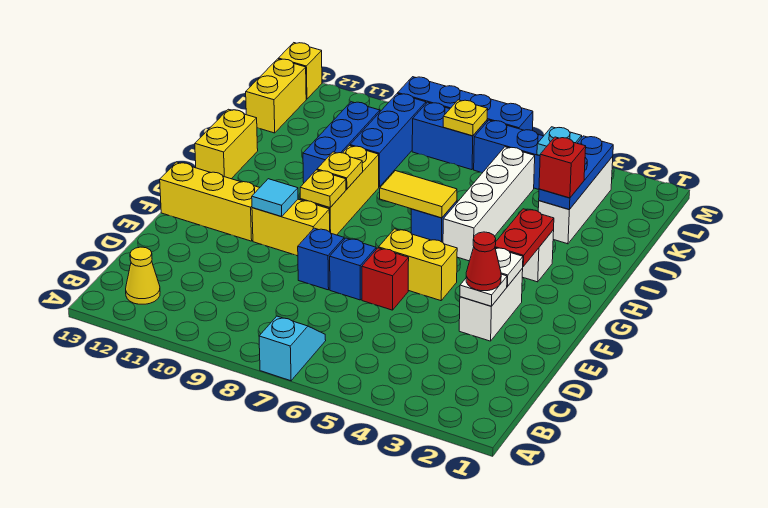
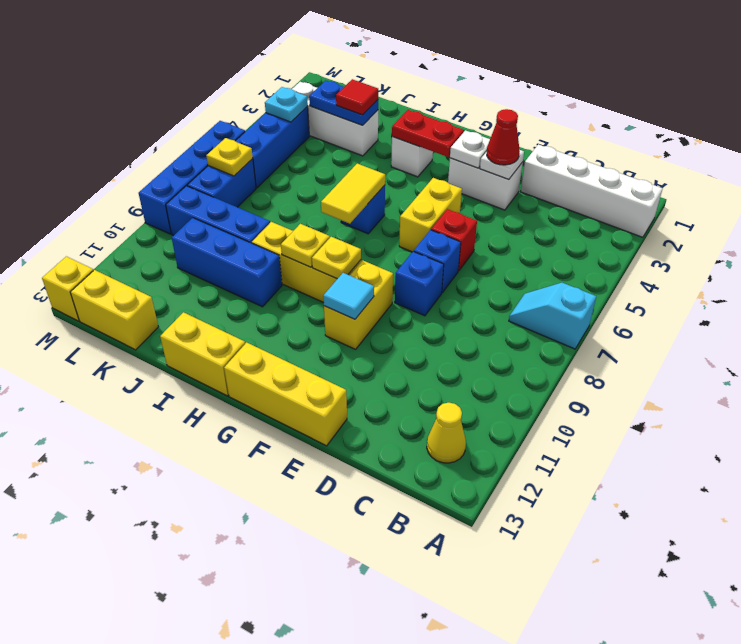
yellow 1x3 brick [160,162,260,241] -> yellow 1x3 brick turned to [224,342,347,446]
white 1x4 brick [443,147,535,261] -> white 1x4 brick moved to [521,144,663,237]
blue 1x3 plate [539,136,613,209] -> blue 1x2 plate [309,80,378,125]
red 1x1 brick [539,137,586,198] -> red 1x1 tile [336,79,378,115]

